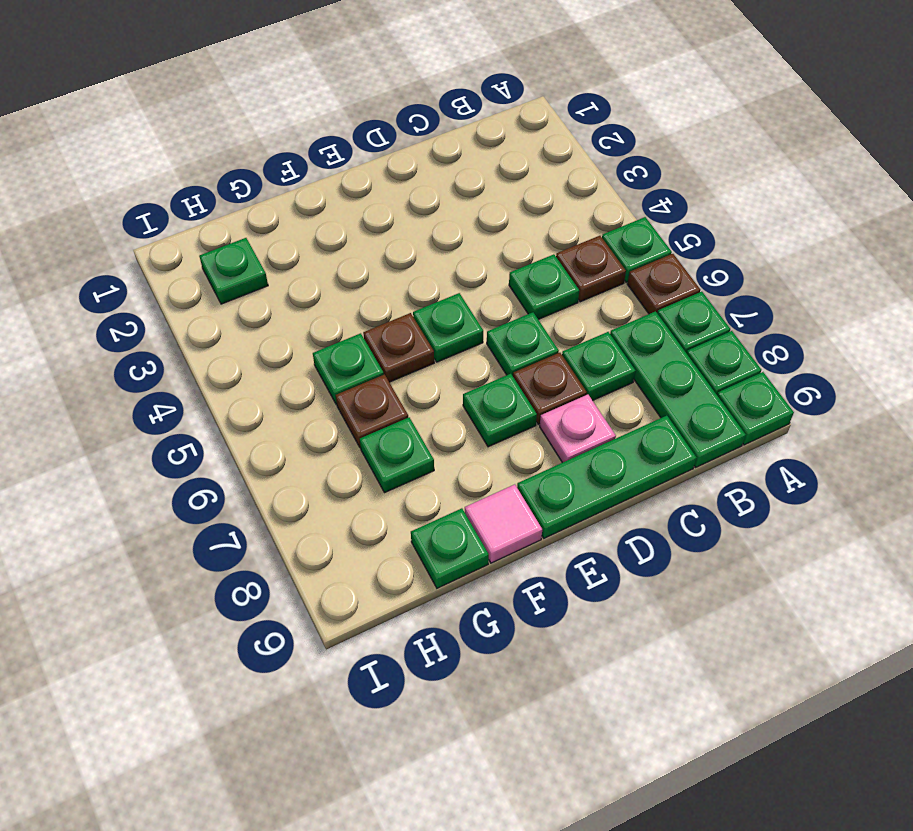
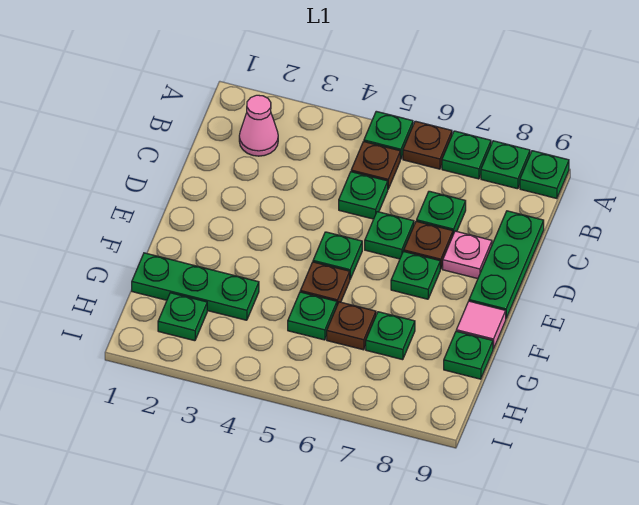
none -> pink 1x1 cone [239,95,278,156]
green 1x3 plate [610,311,746,467] -> green 1x3 plate moved to [132,253,259,320]

